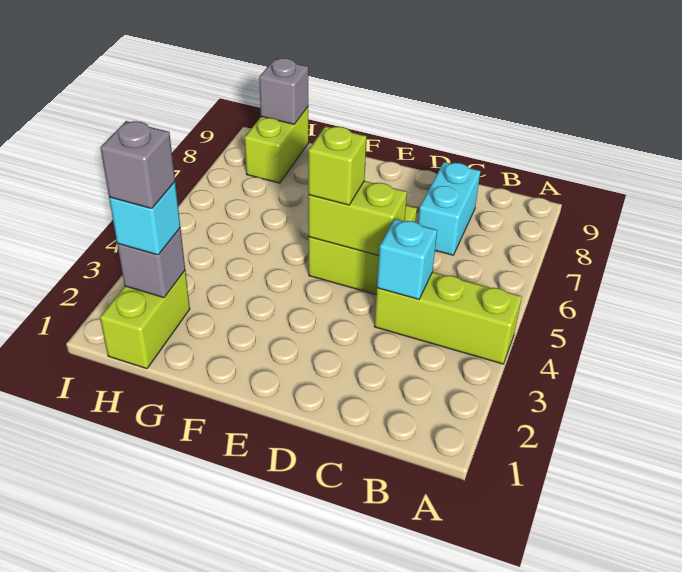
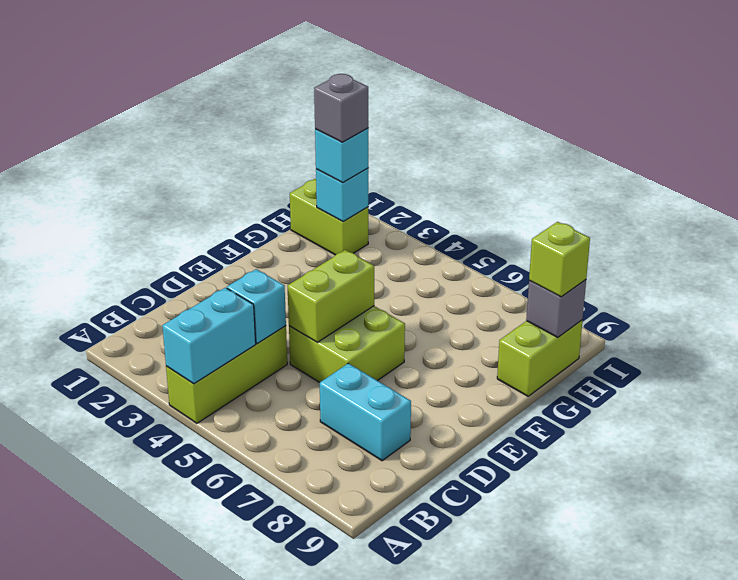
none -> cyan 1x2 brick [162,288,256,384]
lime 1x1 brick [308,126,367,205] -> lime 1x1 brick moved to [529,222,590,297]
grey 1x1 brick [117,228,185,298] -> cyan 1x1 brick [316,168,368,221]
lime 1x2 brick [245,107,308,183] -> lime 1x2 brick turned to [497,320,582,396]

